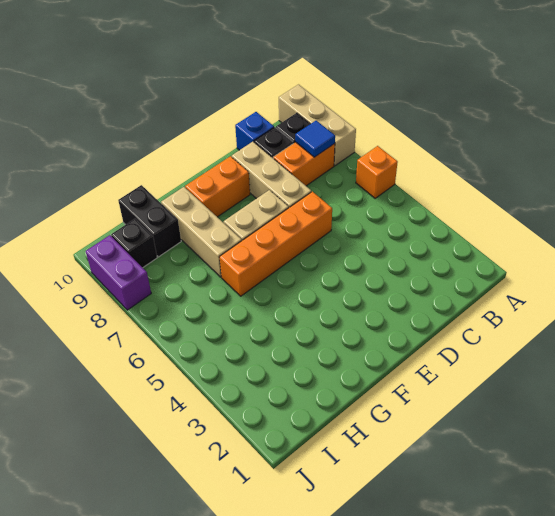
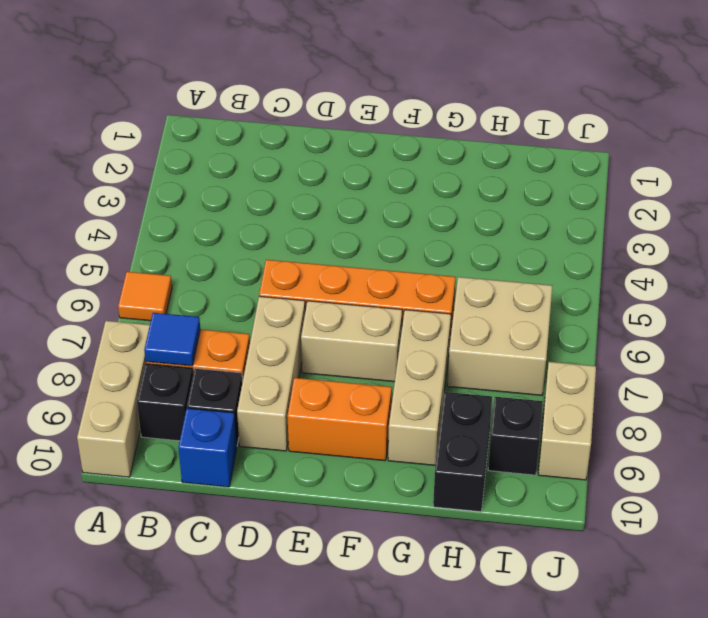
orange 1x1 brick [356,146,398,198] -> orange 1x1 tile [118,272,172,321]
none -> tan 2x2 brick [447,277,552,395]
purple 1x2 brick [86,235,151,310] -> tan 1x2 brick [538,362,596,480]

